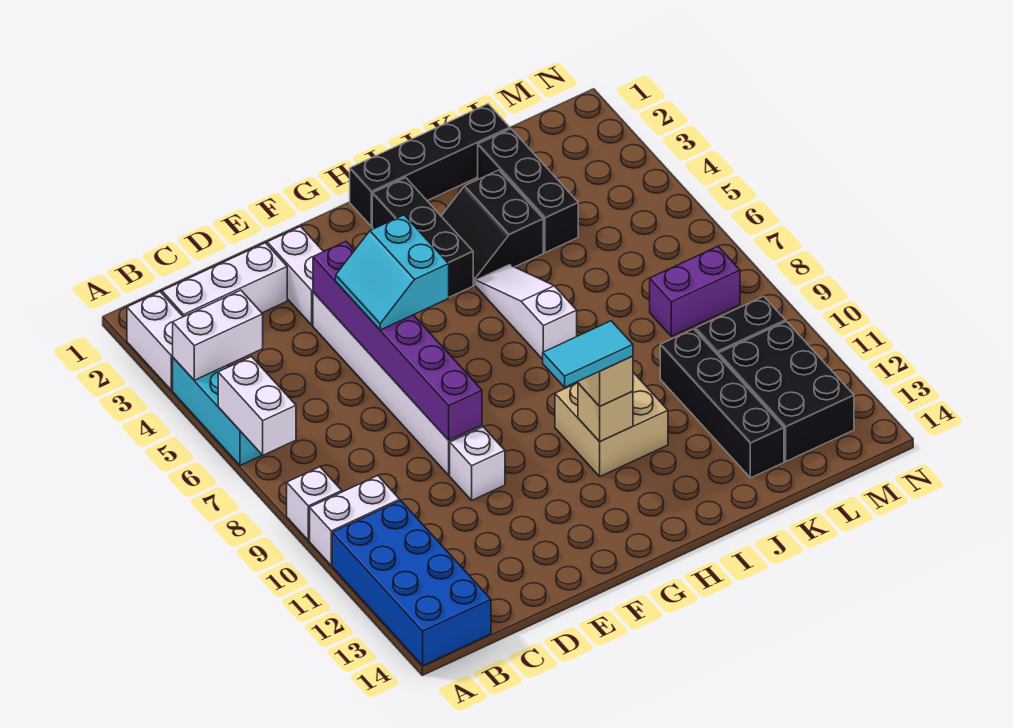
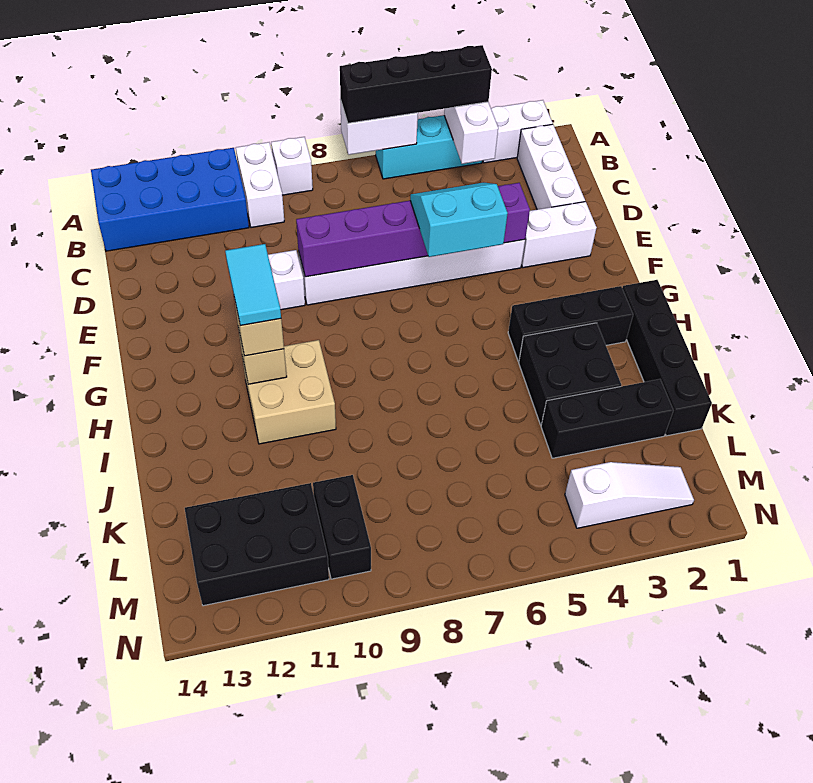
black 2x2 slope [441,170,543,285] -> black 2x2 brick [519,323,621,425]
white 1x3 slope [476,265,577,360] -> white 1x3 slope moved to [565,462,694,528]
black 1x4 brick [660,329,784,478] -> black 1x4 brick moved to [340,45,492,123]
purple 1x2 brick [650,246,740,336] -> none

